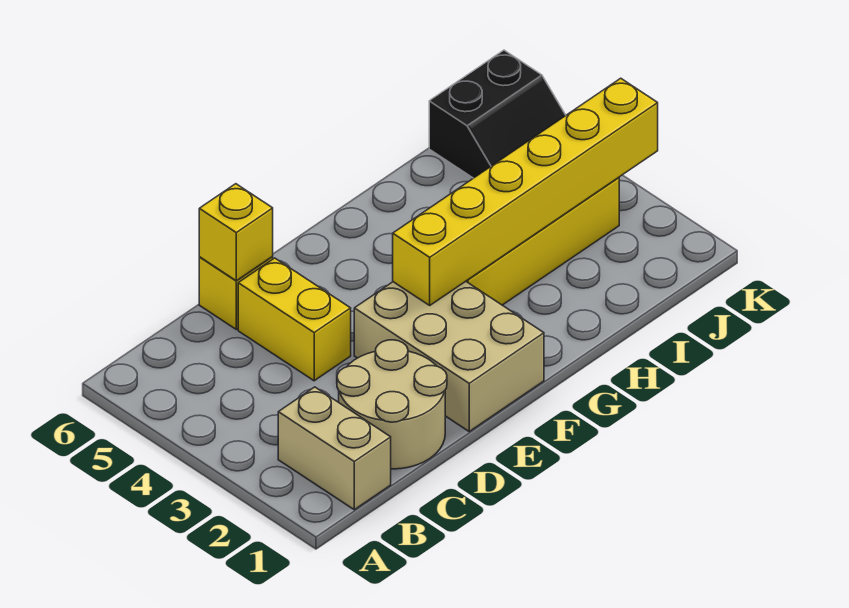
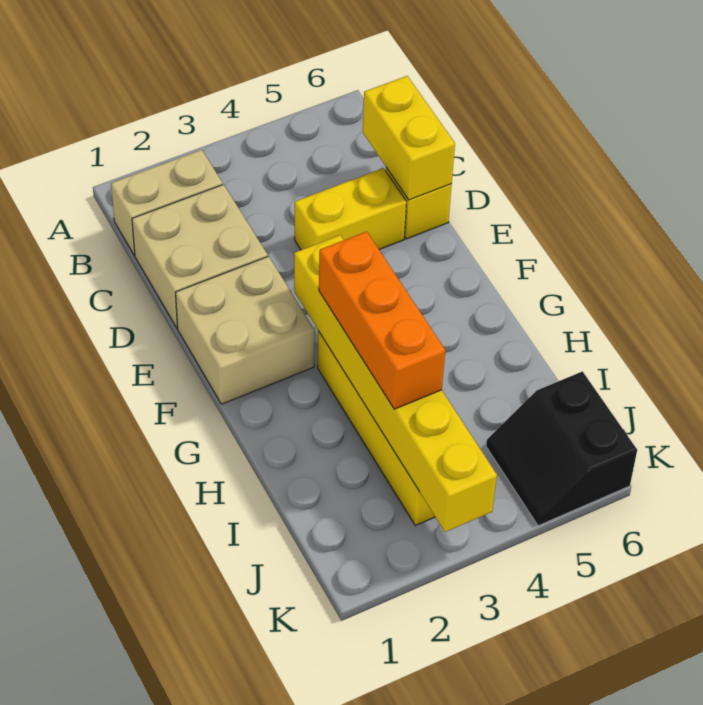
tan 2x2 round brick [337,340,447,469] -> tan 2x2 brick [132,185,268,328]
yellow 1x1 brick [199,184,273,281] -> yellow 1x2 brick [363,76,455,200]
tan 2x3 brick [354,281,544,431] -> tan 2x2 brick [176,256,315,404]
none -> orange 1x3 brick [319,232,445,409]

